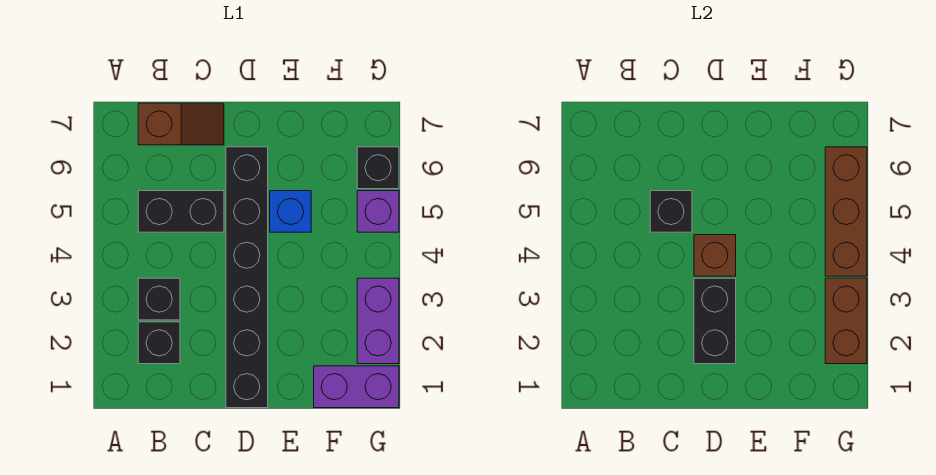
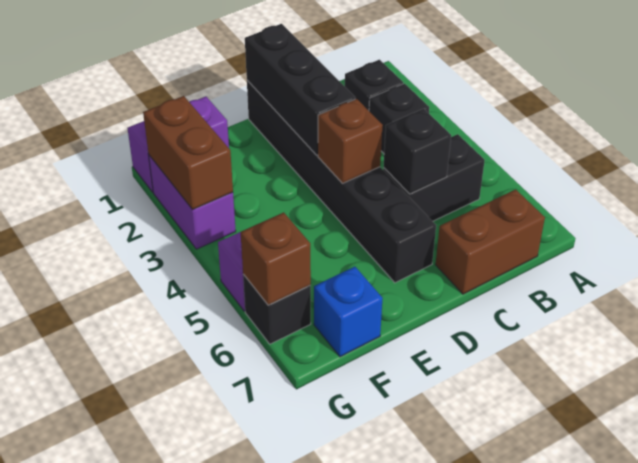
brown 1x2 slope [138,103,224,145] -> brown 1x2 brick [435,189,545,294]
black 1x2 brick [694,278,736,364] -> black 1x3 brick [245,24,355,155]
blue 1x1 brick [270,191,311,232] -> blue 1x1 brick moved to [314,267,383,357]
brown 1x3 brick [825,147,867,276] -> brown 1x1 brick [241,212,311,305]

